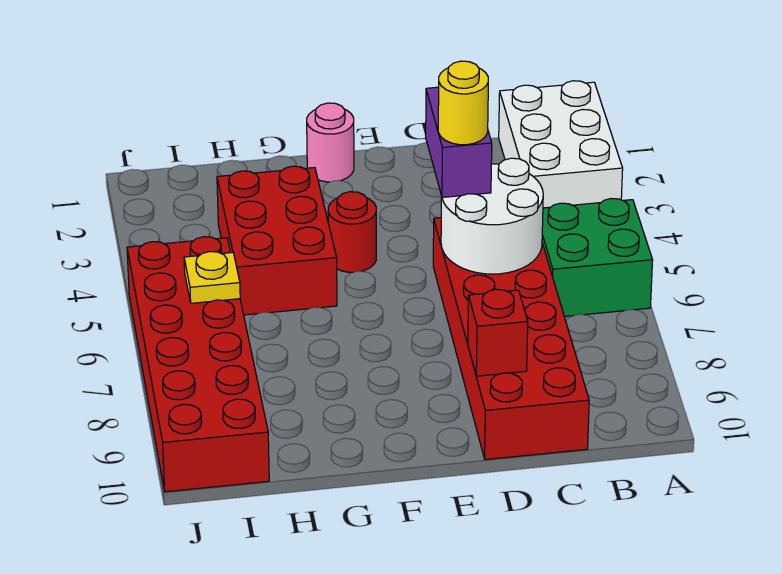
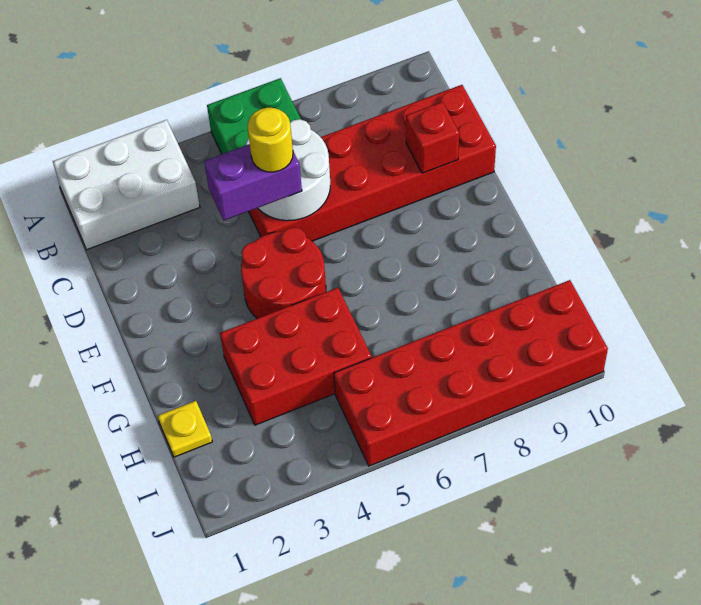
pink 1x1 round brick [307,103,354,182] -> none
red 1x1 round brick [328,192,376,272] -> red 2x2 round brick [241,227,326,318]
yellow 1x1 plate [184,252,240,303] -> yellow 1x1 plate moved to [158,401,212,457]

